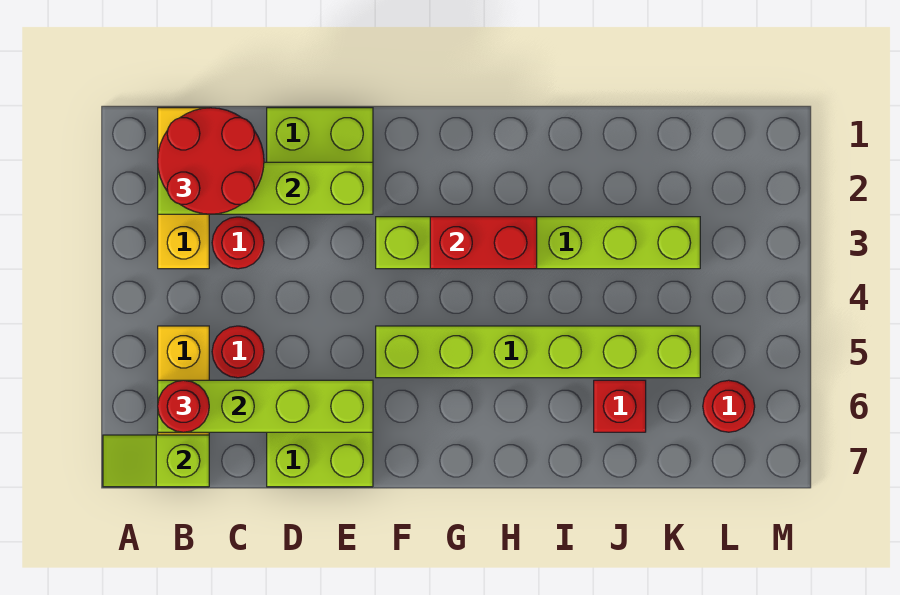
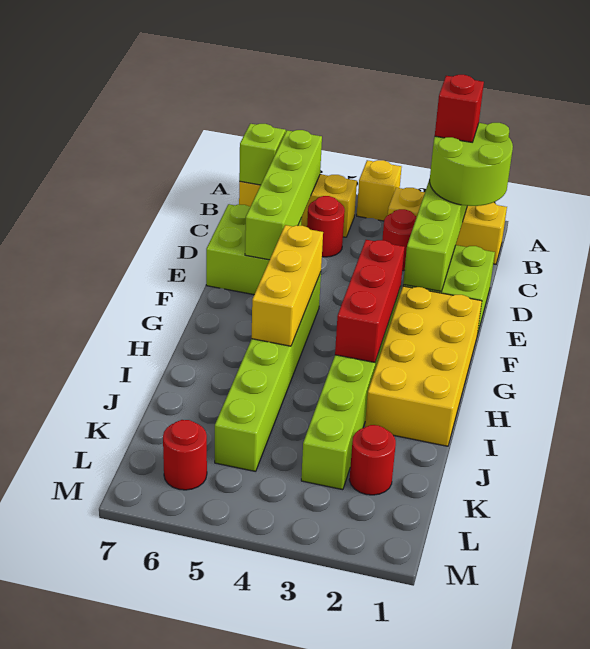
none -> yellow 1x1 brick [357,160,401,221]
red 2x2 round brick [158,108,264,214] -> lime 2x2 round brick [430,123,513,206]
red 1x1 round brick [158,380,209,432] -> red 1x1 round brick moved to [349,425,396,495]
none -> yellow 2x4 brick [365,286,482,446]
none -> yellow 1x3 brick [252,225,323,346]
red 1x2 brick [430,217,537,269] -> red 1x3 brick [335,240,404,362]
red 1x1 brick [594,380,646,432] -> red 1x1 brick moved to [435,75,484,142]

